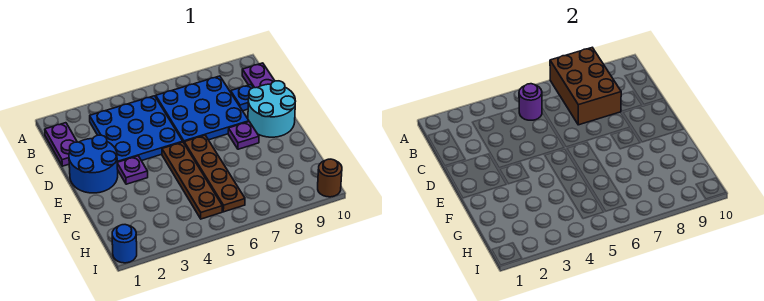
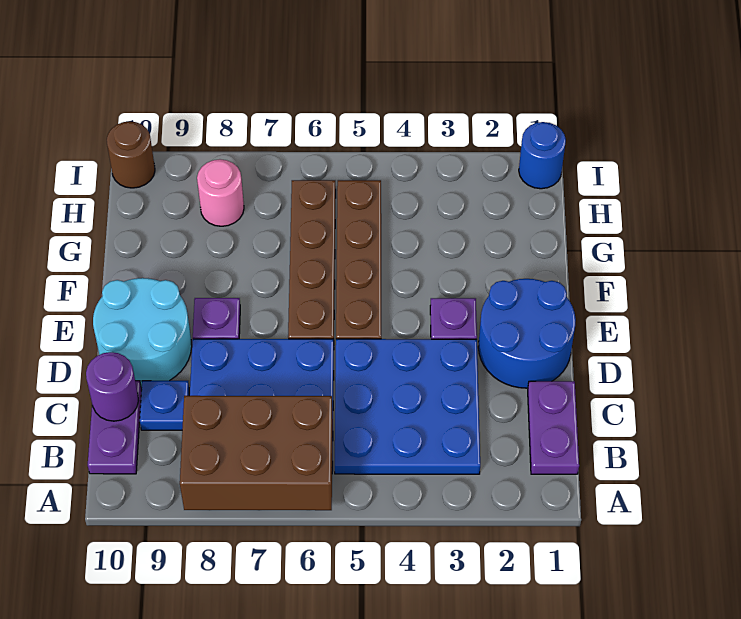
brown 2x3 brick [550,48,621,125] -> brown 2x3 brick turned to [180,395,333,510]
purple 1x1 round brick [519,84,542,120] -> purple 1x1 round brick moved to [86,352,139,421]
none -> pink 1x1 round brick [197,159,244,226]

